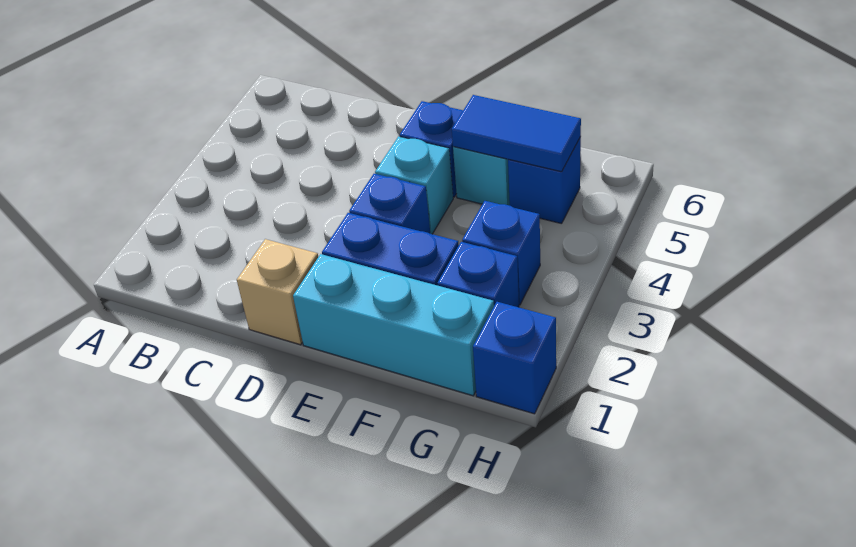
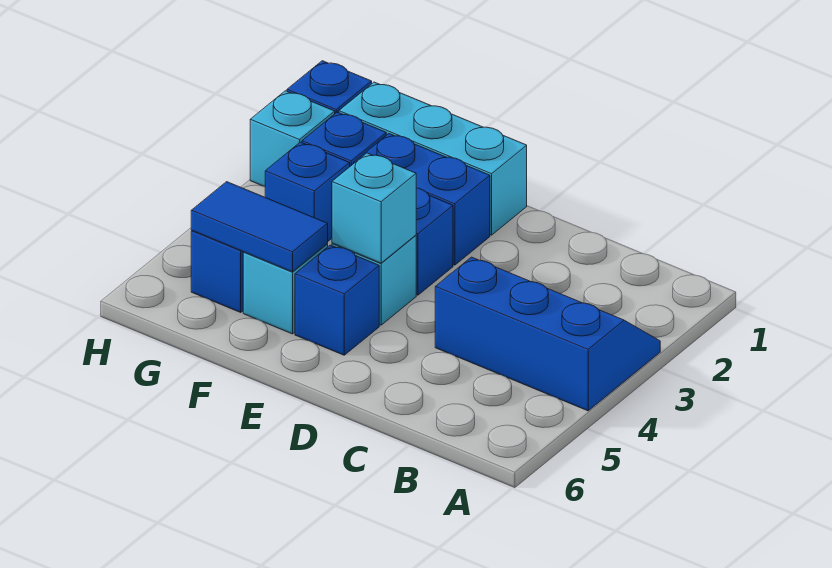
none -> blue 2x3 slope [435,257,660,411]
tan 1x1 brick [237,239,318,345] -> none
none -> cyan 1x1 brick [332,153,416,263]
none -> cyan 1x1 brick [250,91,335,187]

